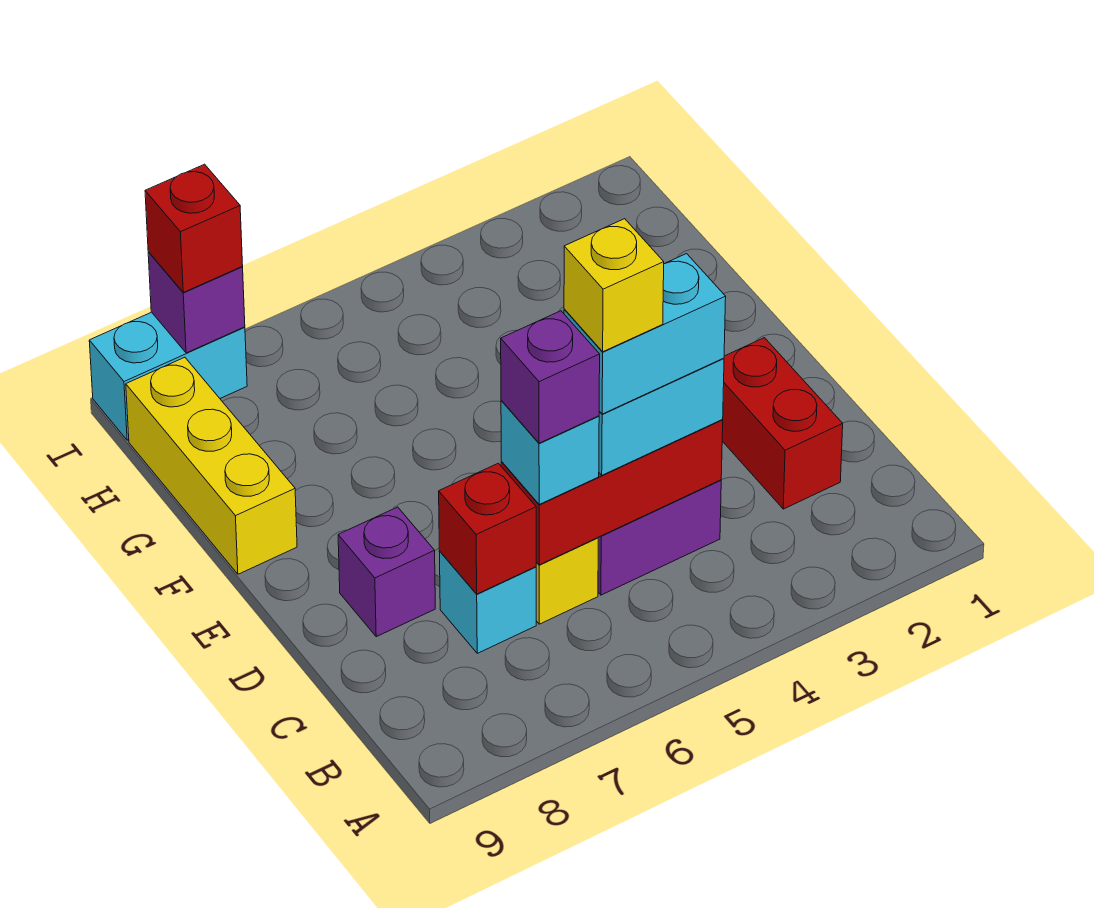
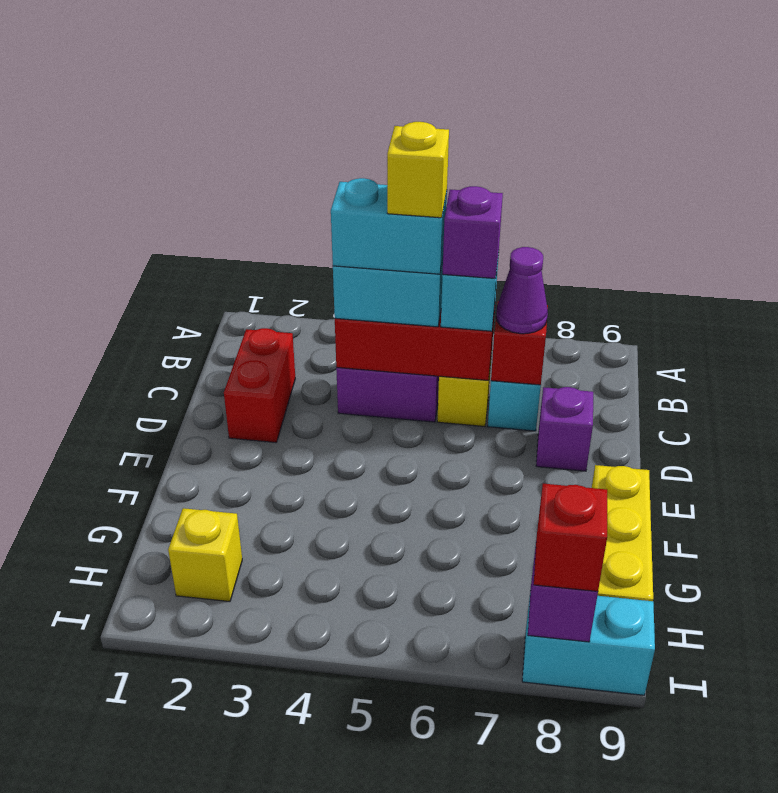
none -> purple 1x1 cone [496,247,548,334]
none -> yellow 1x1 brick [168,508,242,602]

